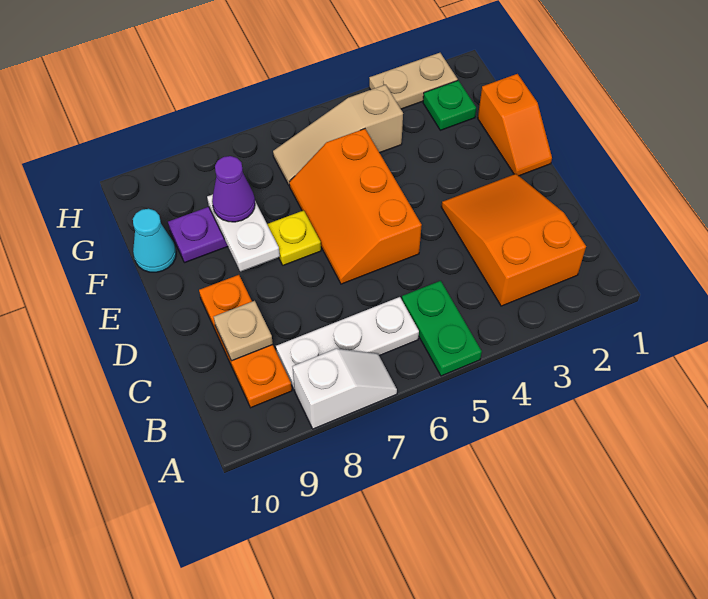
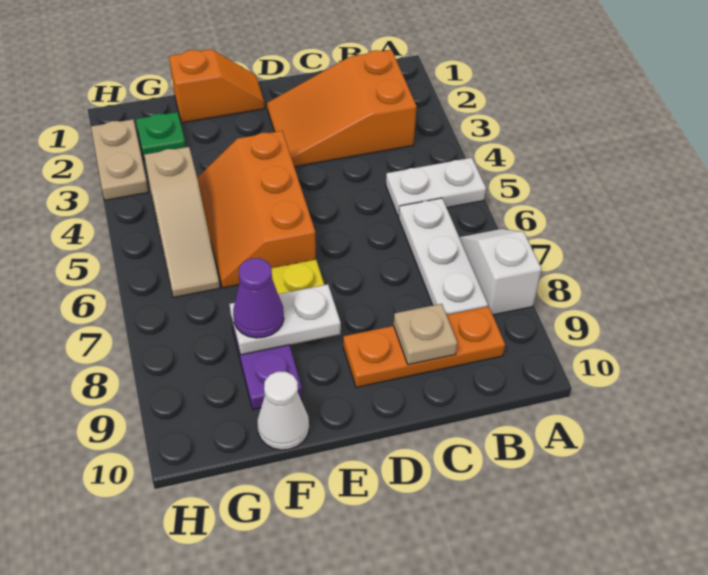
green 1x2 plate [402,281,482,376] -> white 1x2 plate [386,158,486,217]
orange 2x3 slope [289,129,422,284] -> orange 2x3 slope turned to [197,131,316,288]
cyan 1x1 cone [133,209,176,272] -> white 1x1 cone [257,372,309,450]

